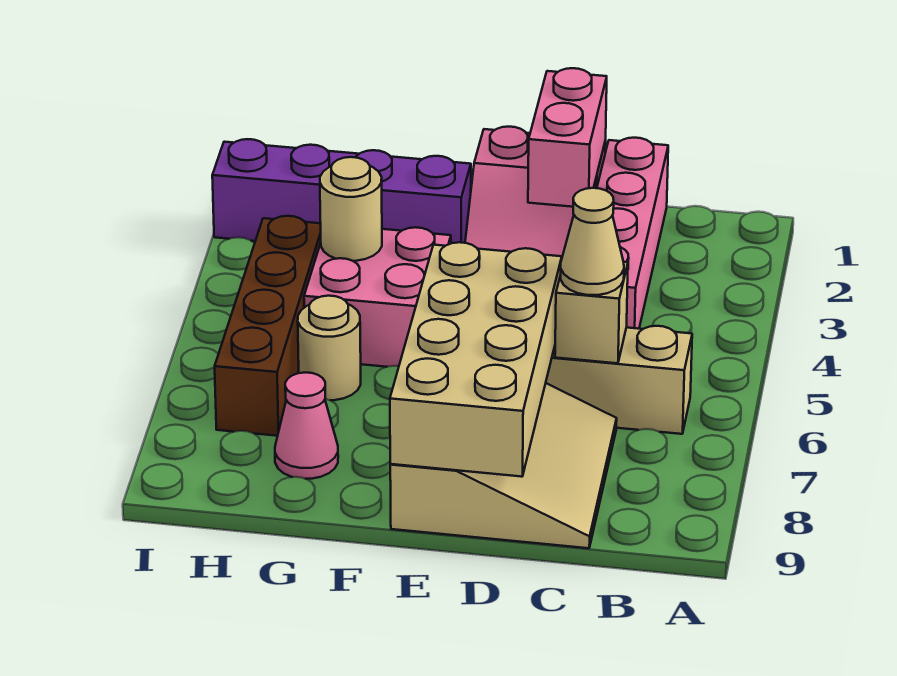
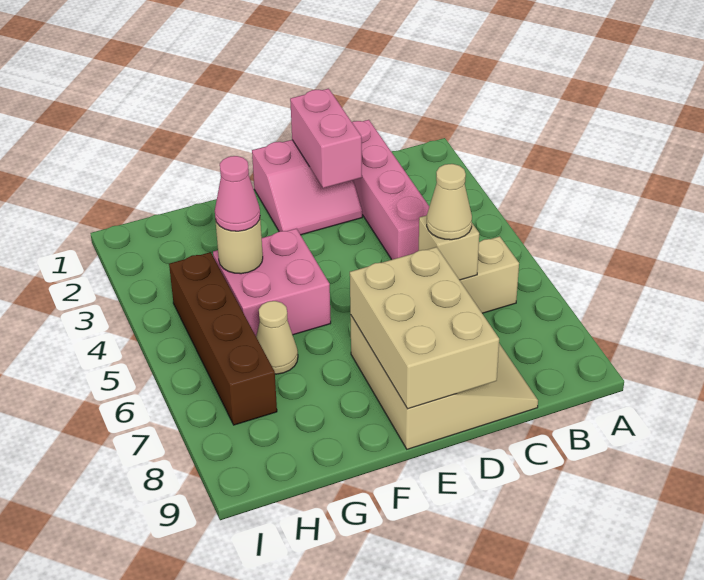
tan 2x4 brick [390,242,562,477] -> tan 2x3 brick [350,247,499,409]
purple 1x4 brick [212,139,471,243] -> none
tan 1x1 round brick [298,296,361,400] -> tan 1x1 cone [256,301,298,374]
pink 1x1 cone [275,372,338,479] -> pink 1x1 cone moved to [215,156,260,231]

